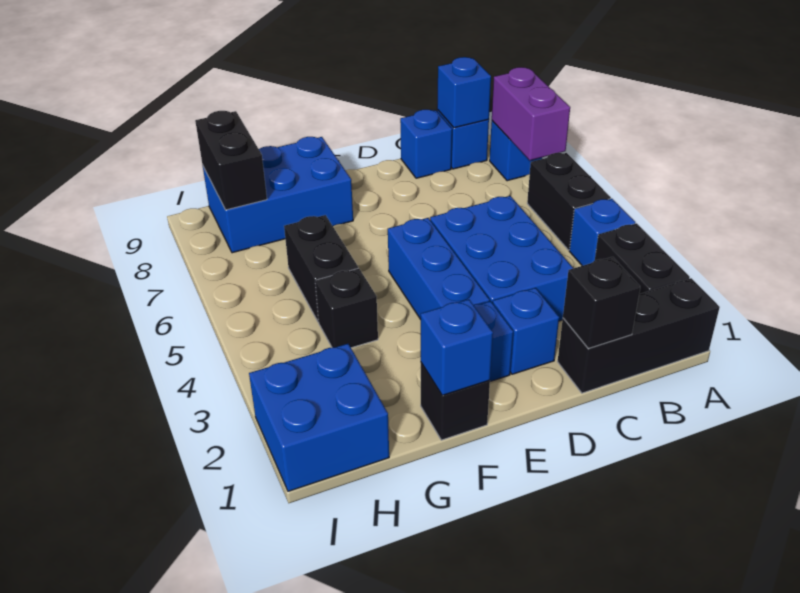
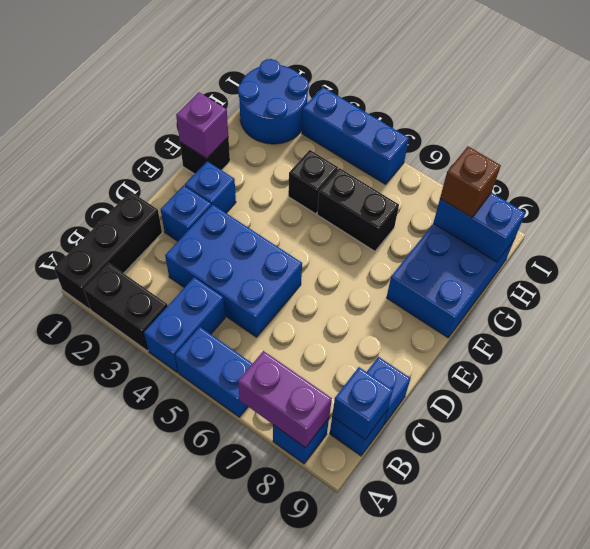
blue 1x1 brick [569,199,635,266] -> blue 1x2 brick [144,277,225,372]
black 1x2 brick [527,153,611,250] -> blue 1x2 brick [175,327,253,417]
black 1x1 brick [563,257,640,348] -> none
blue 1x3 brick [388,218,490,319] -> blue 1x3 brick moved to [302,87,409,184]
blue 1x1 brick [421,299,493,395] -> purple 1x1 brick [176,92,228,159]
blue 2x2 brick [249,344,389,491] -> blue 2x2 round brick [238,59,309,144]
black 1x2 brick [195,111,267,210] -> blue 1x2 brick [434,193,525,262]
none -> brown 1x1 brick [440,146,501,217]

